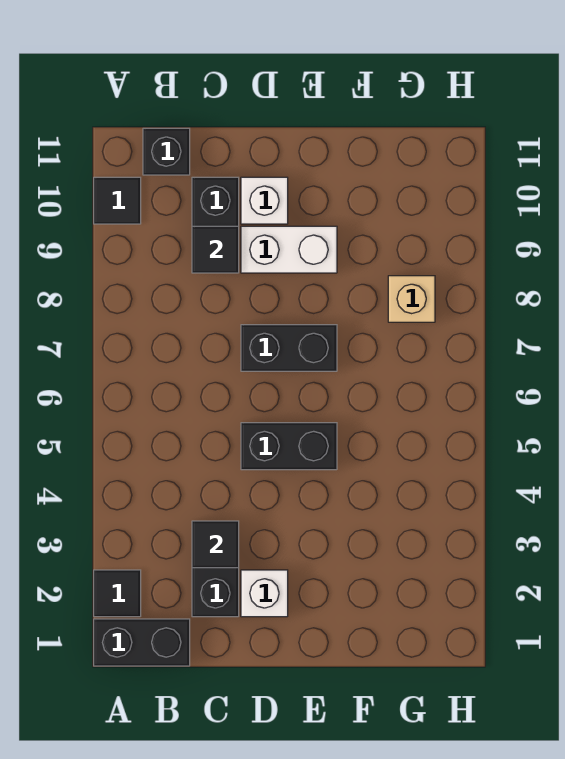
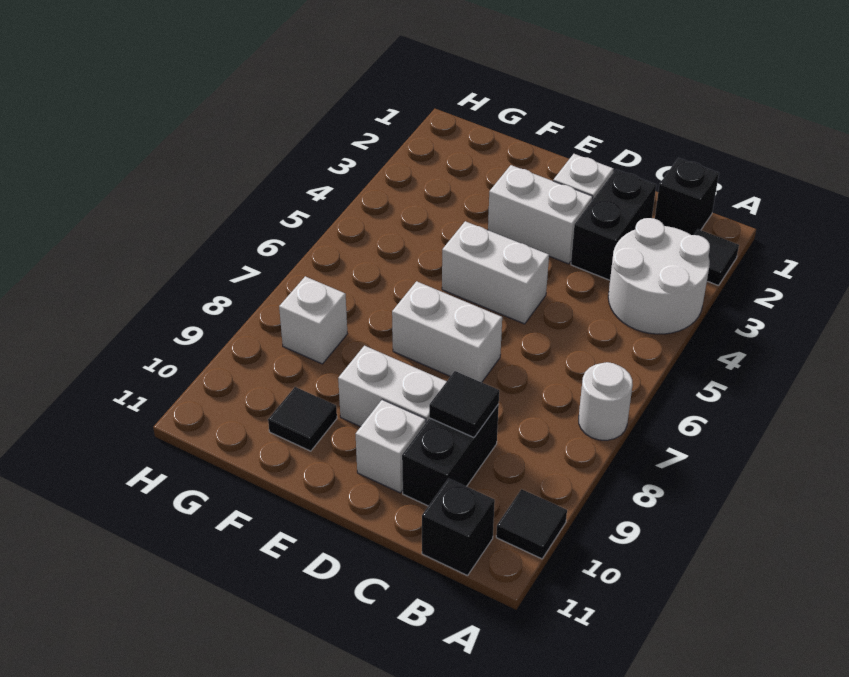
black 1x2 brick [94,619,190,666] -> black 1x1 brick [655,158,719,235]
none -> white 2x2 round brick [608,218,710,334]
none -> white 1x1 round brick [579,362,633,440]
black 1x1 tile [192,521,239,568] -> black 1x1 tile moved to [268,387,337,451]
none -> white 1x2 brick [488,165,593,264]
black 1x2 brick [241,423,337,470] -> white 1x2 brick [442,221,549,324]
black 1x2 brick [241,325,337,371] -> white 1x2 brick [392,281,502,382]
tan 1x1 brick [388,276,435,322] -> white 1x1 brick [279,276,348,364]

